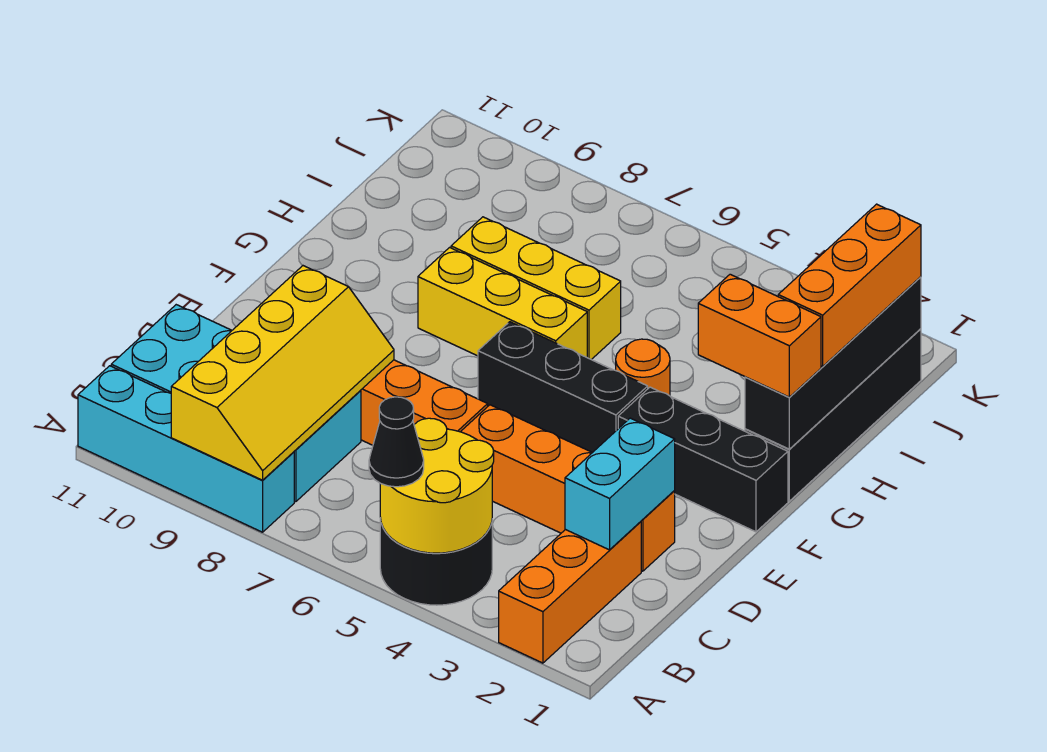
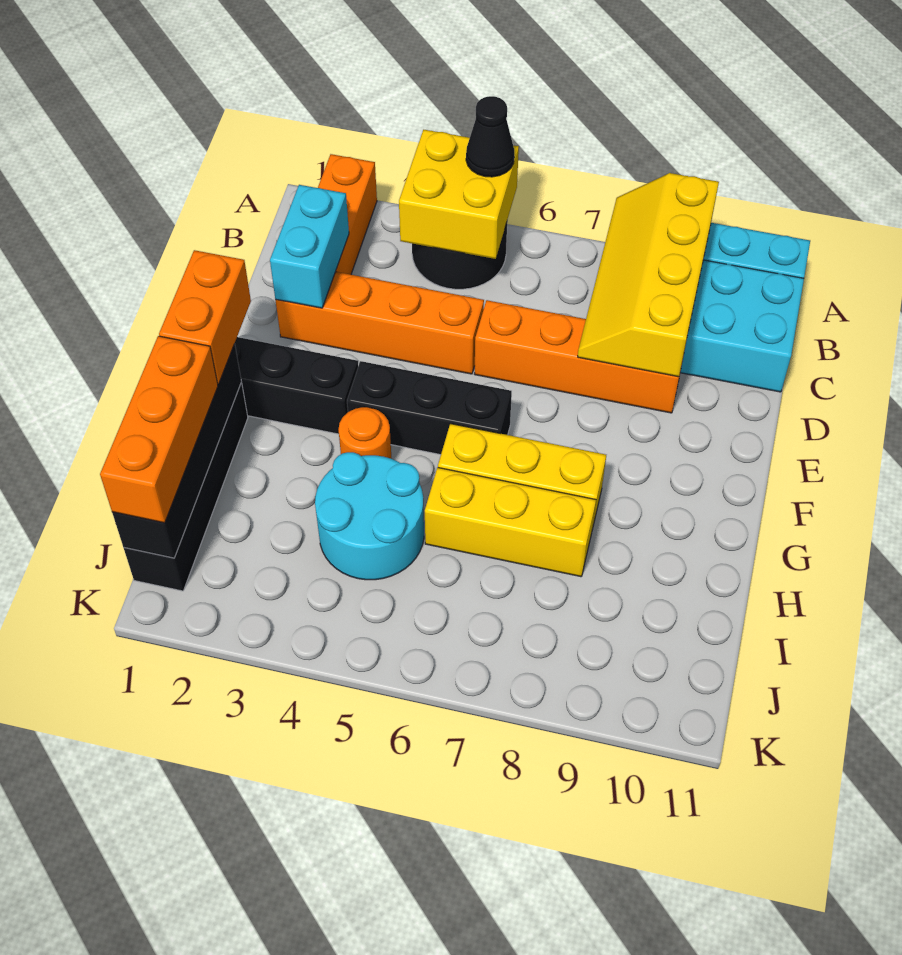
yellow 2x2 round brick [380,418,494,553] -> yellow 2x2 brick [399,130,519,259]
orange 1x2 brick [698,274,821,397] -> orange 1x2 brick turned to [159,250,251,384]
none -> cyan 2x2 round brick [315,452,424,580]

